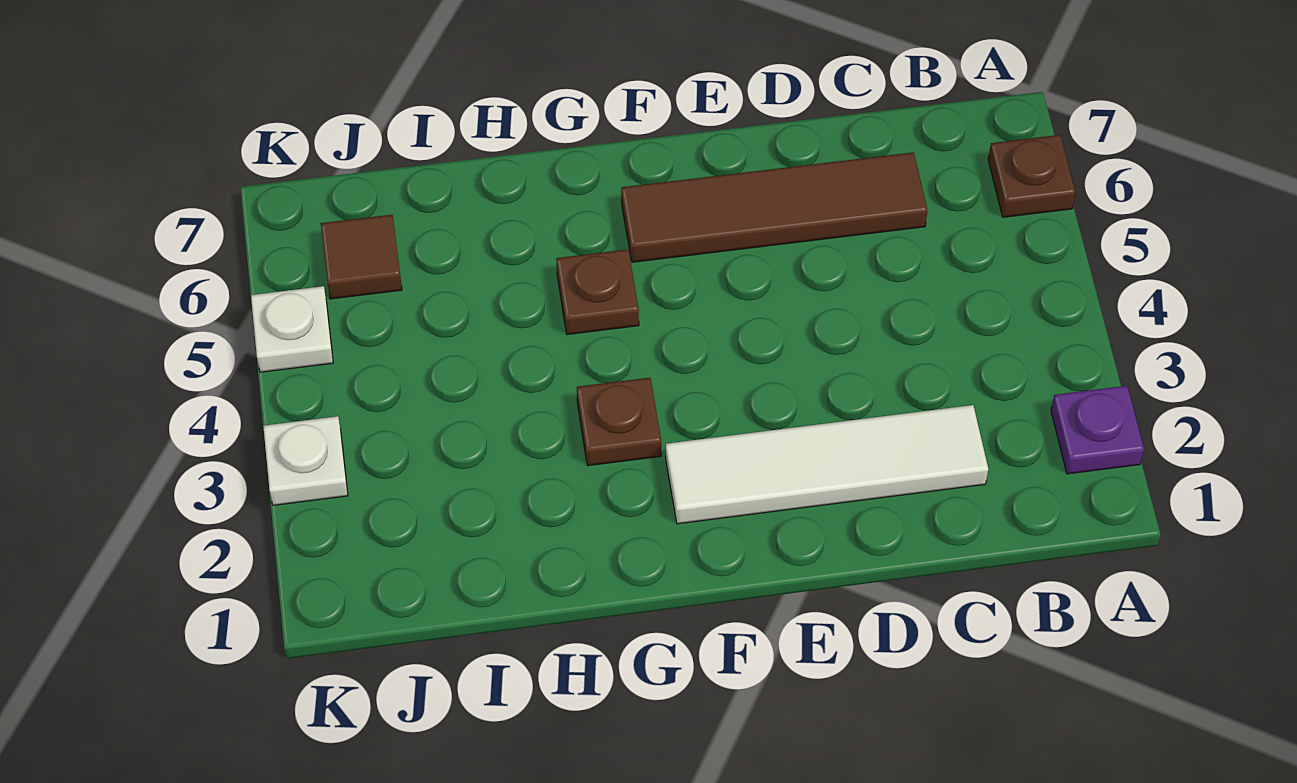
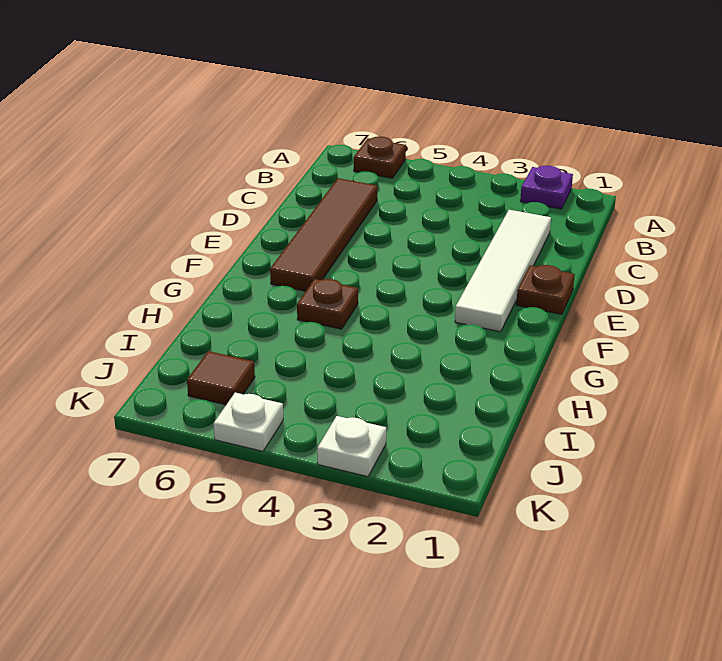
brown 1x1 plate [577,378,661,466] -> brown 1x1 plate moved to [516,265,575,314]

